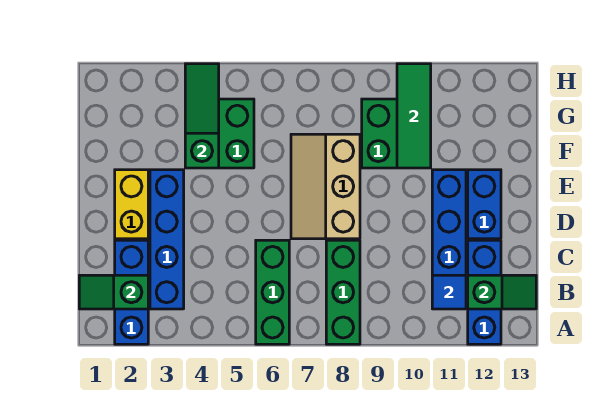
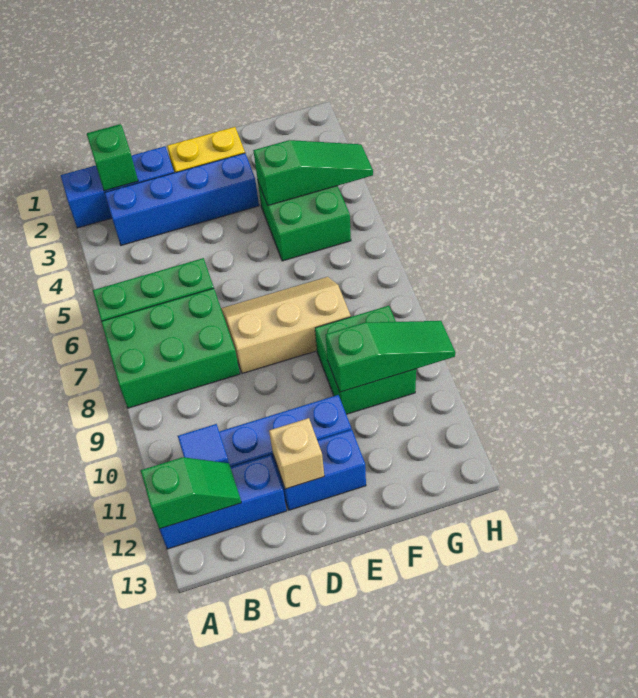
green 1x3 brick [326,240,360,344] -> green 2x3 brick [101,288,240,408]
green 1x2 slope [468,275,536,309] -> green 1x2 slope turned to [141,457,241,529]
none -> tan 1x1 brick [269,418,324,489]
green 1x3 tile [397,64,431,168] -> green 1x3 slope [325,321,455,392]

